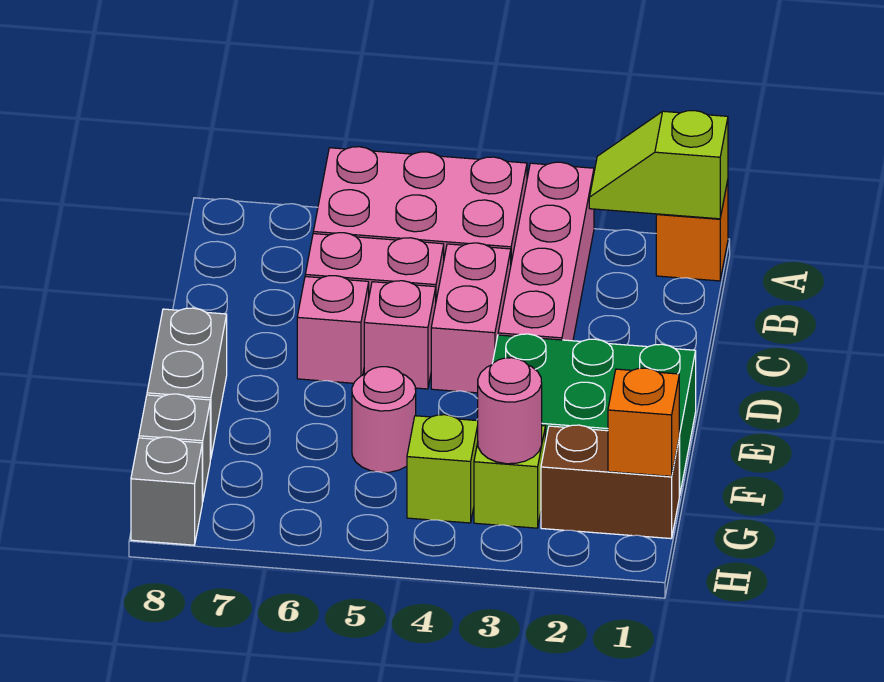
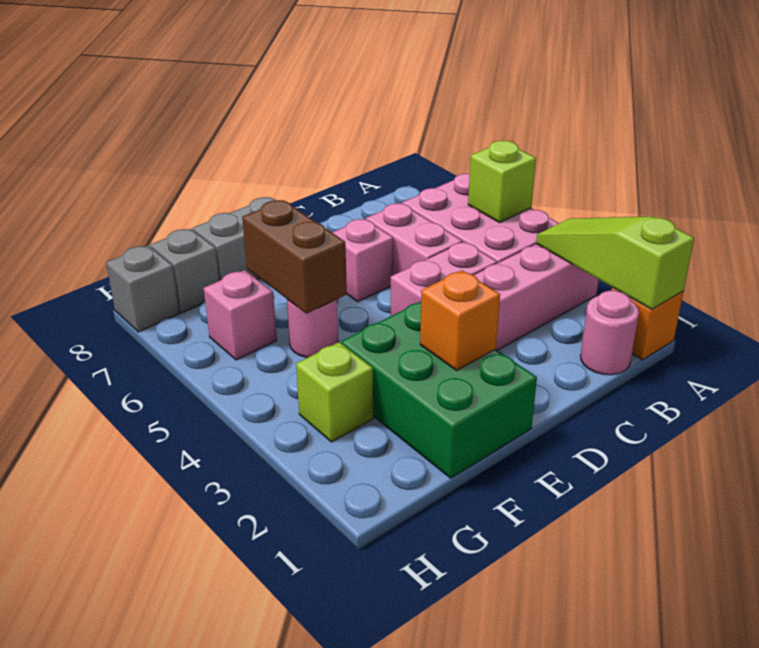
lime 1x2 slope [589,111,728,219] -> lime 1x3 slope [536,216,694,309]
pink 1x1 brick [364,281,436,389] -> pink 1x1 brick moved to [204,270,277,360]
brown 1x2 brick [541,425,679,539] -> brown 1x2 brick moved to [242,200,347,314]
orange 1x1 brick [608,368,679,476] -> orange 1x1 brick moved to [420,270,500,370]
pink 1x1 round brick [478,358,542,464] -> pink 1x1 round brick moved to [580,291,639,375]
lime 1x1 brick [407,415,478,523] -> lime 1x1 brick moved to [468,141,536,223]

